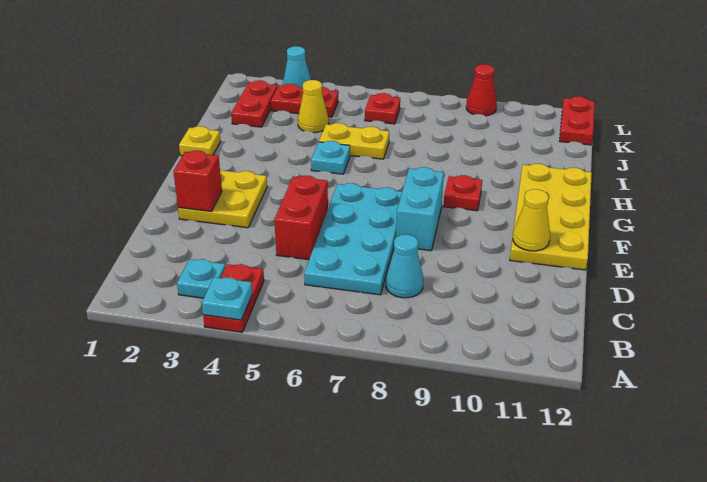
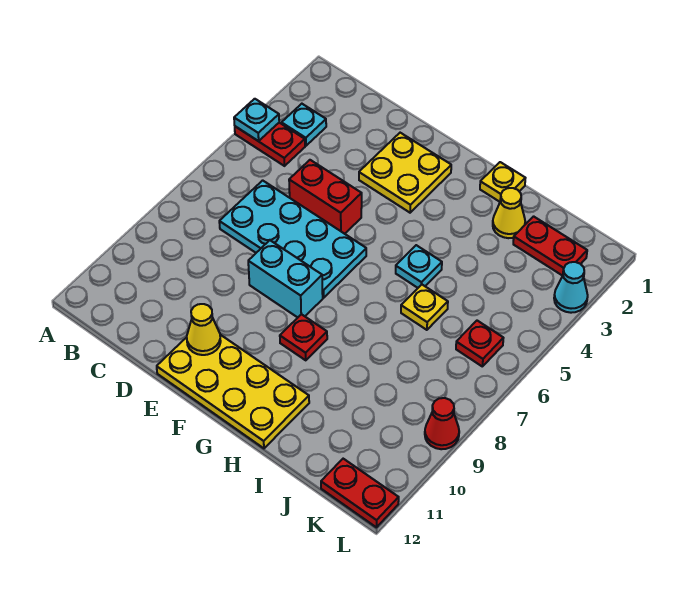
cyan 1x1 cone [386,235,423,298] -> none
red 1x1 brick [173,151,222,211] -> none
yellow 1x2 plate [319,123,389,159] -> yellow 1x1 plate [401,285,448,330]
yellow 1x1 cone [298,80,329,133] -> yellow 1x1 cone moved to [493,188,525,238]
red 1x2 plate [271,84,338,117] -> none

